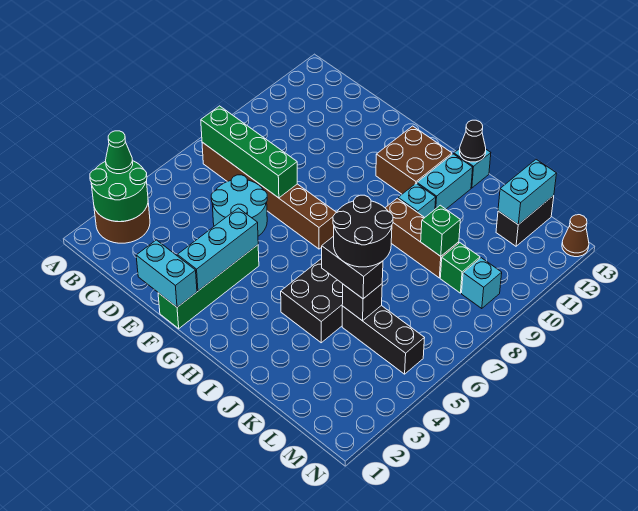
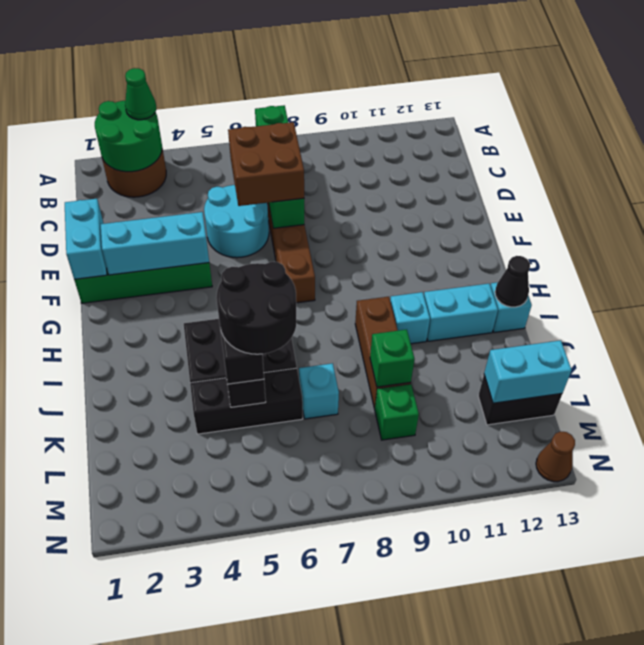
brown 2x2 brick [376,126,452,194] -> brown 2x2 brick moved to [228,122,304,206]
black 1x3 brick [342,305,424,374] -> black 1x3 brick turned to [190,368,303,434]
cyan 1x1 brick [462,258,502,309] -> cyan 1x1 brick moved to [299,363,339,419]

